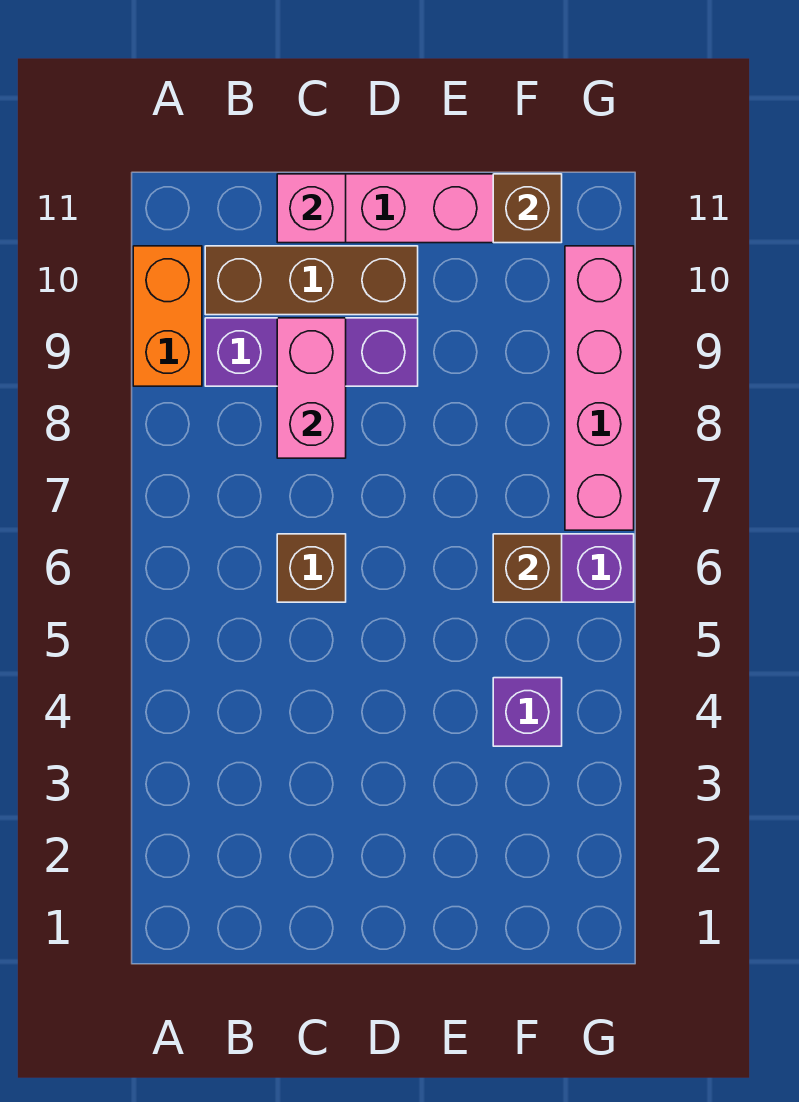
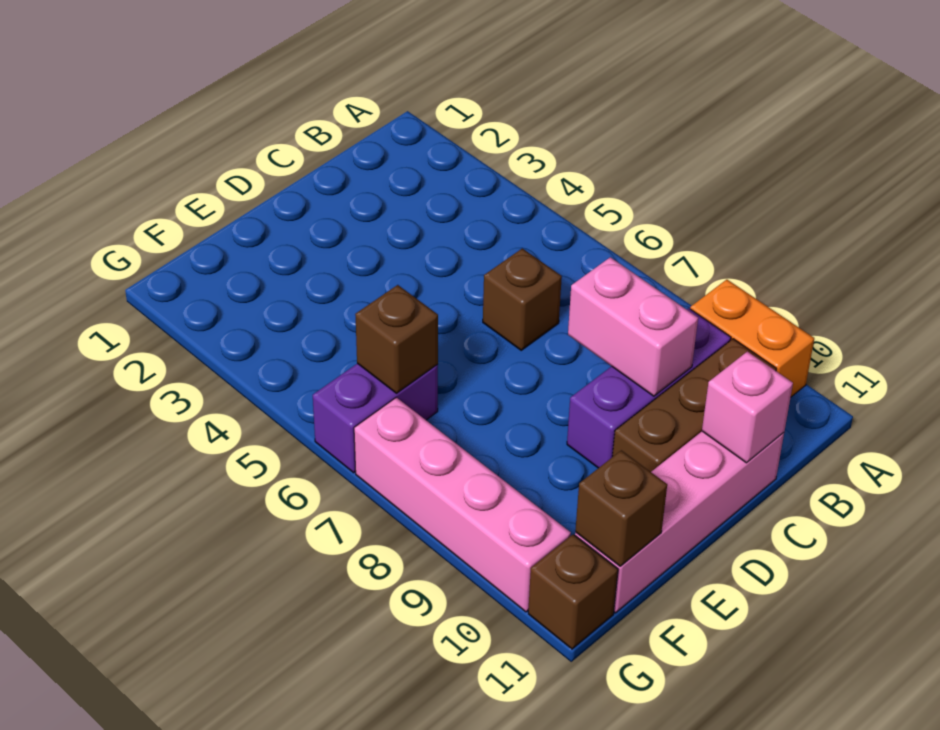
purple 1x1 brick [493,678,562,746] -> none
none -> brown 1x1 brick [528,534,618,649]

